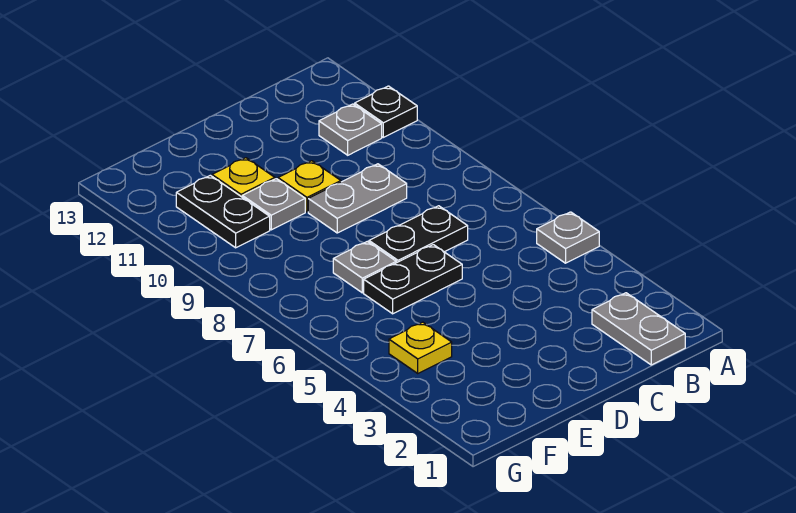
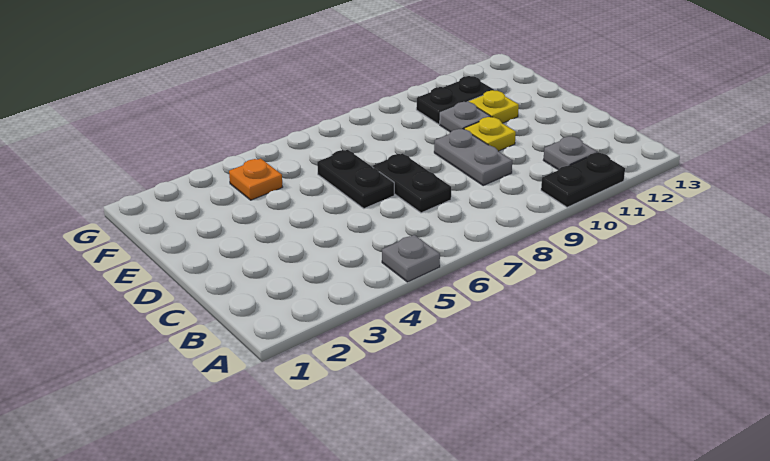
black 1x1 plate [355,86,417,137] -> black 1x2 plate [541,152,625,207]
grey 1x2 plate [592,293,685,365] -> none
grey 1x1 plate [333,241,396,293] -> none
yellow 1x1 plate [389,322,452,373] -> orange 1x1 plate [229,158,282,200]

